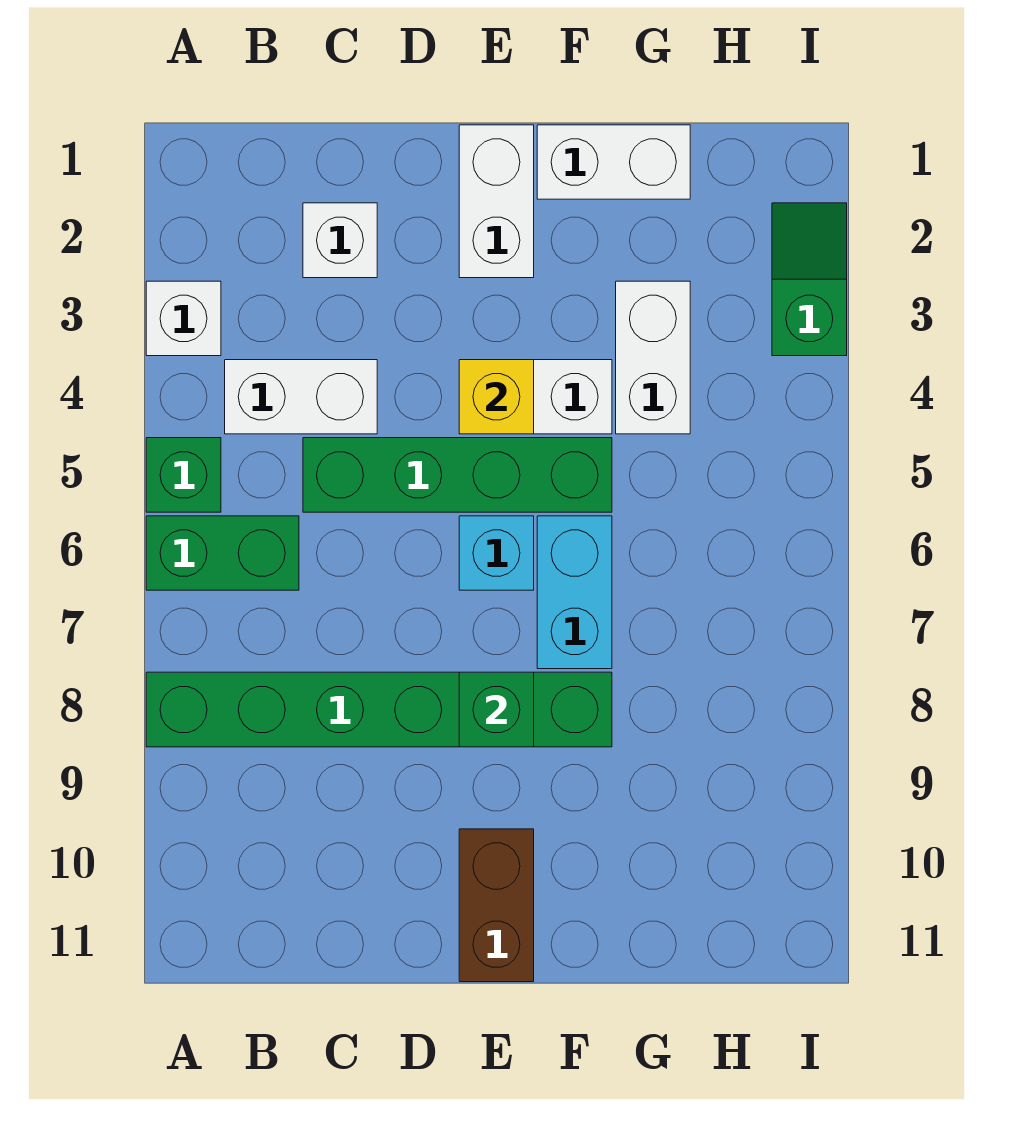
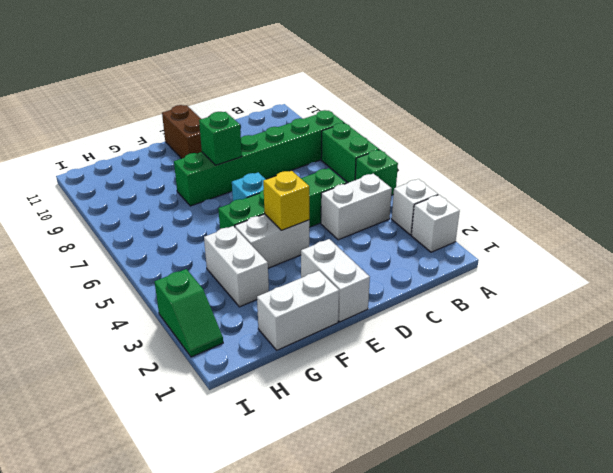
green 1x2 brick [146,516,299,590] -> green 1x2 brick turned to [321,123,379,183]
white 1x1 brick [303,203,377,278] -> white 1x1 brick moved to [411,195,460,252]
cyan 1x2 brick [537,516,612,669] -> none

